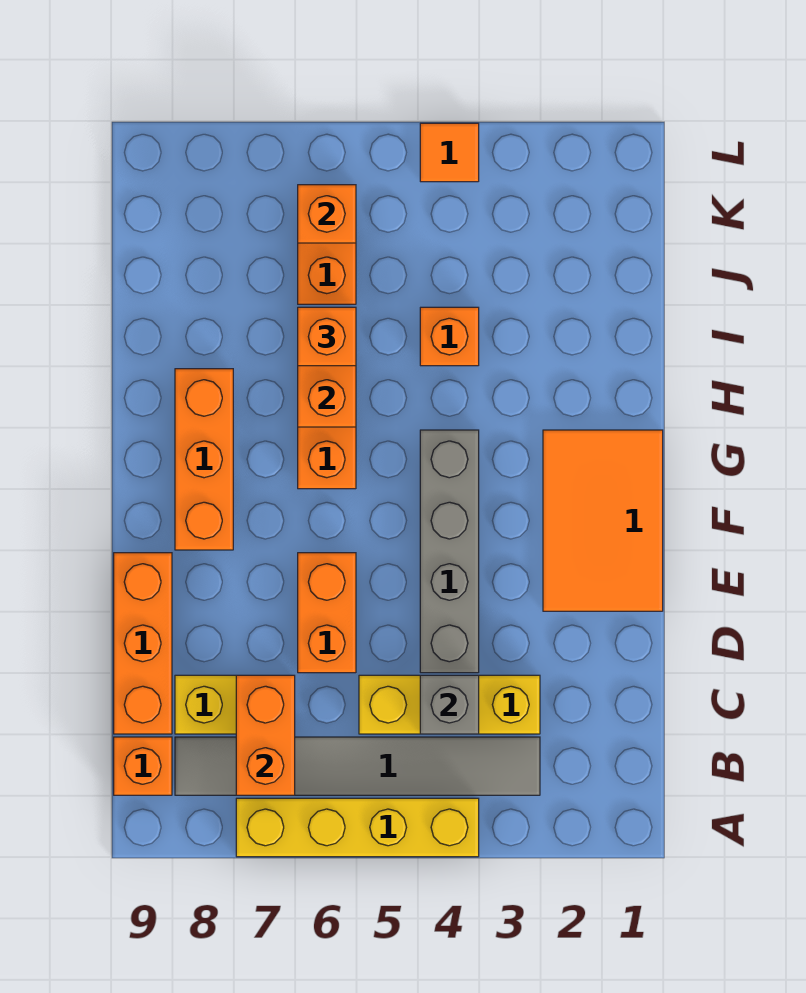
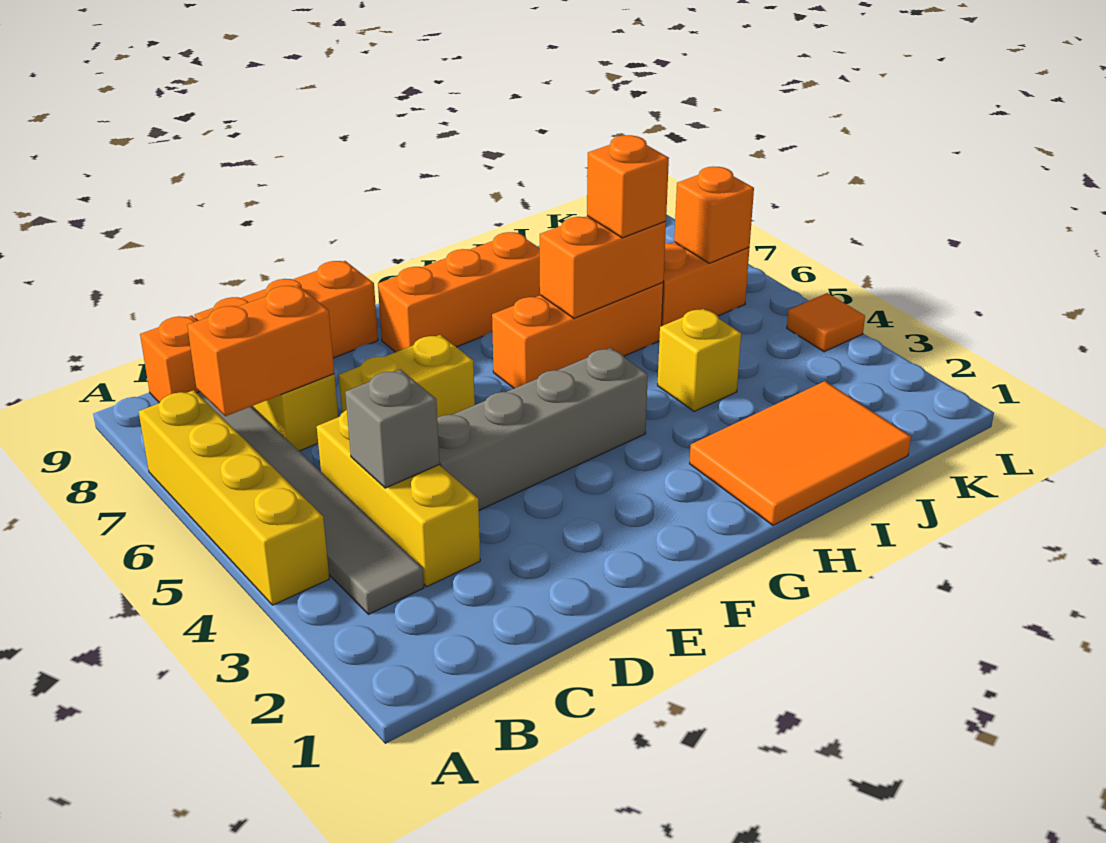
orange 1x2 brick [298,553,356,673] -> yellow 1x2 brick [339,335,475,418]
orange 2x3 tile [543,430,663,611] -> orange 2x3 tile moved to [689,381,911,525]
orange 1x1 brick [420,307,479,366] -> yellow 1x1 brick [657,309,741,411]

